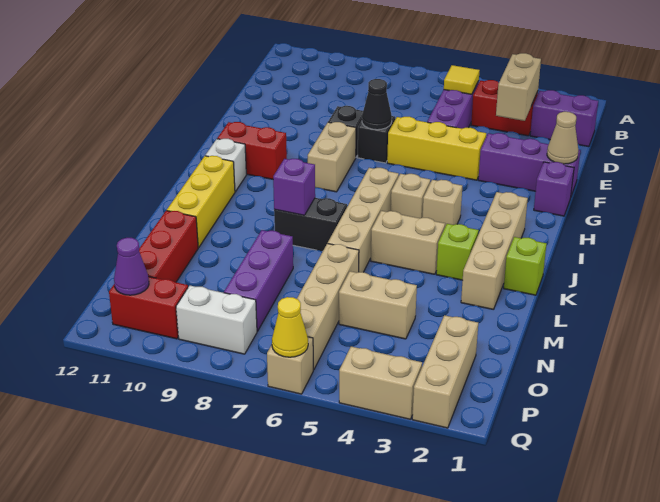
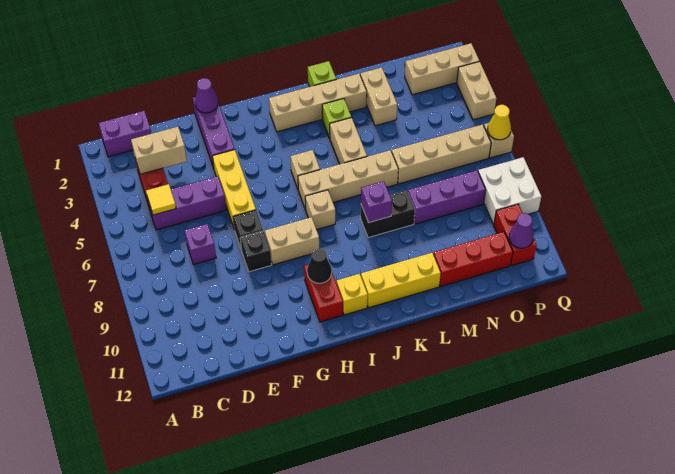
purple 1x2 brick [530,90,598,147] -> purple 1x2 brick turned to [99,111,151,157]
tan 1x1 cone [547,112,578,164] -> purple 1x1 cone [195,78,218,113]
black 1x1 cone [362,79,392,130] -> black 1x1 cone moved to [307,248,332,283]
purple 1x1 brick [534,162,574,216] -> purple 1x1 brick moved to [184,224,216,264]
tan 1x1 brick [422,180,462,226] -> tan 1x1 brick moved to [305,190,335,230]
white 1x1 brick [205,139,246,192] -> yellow 1x1 brick [336,274,368,315]
black 1x2 brick [274,198,347,252] -> black 1x2 brick turned to [360,190,415,238]
tan 1x2 brick [339,271,417,339] -> tan 1x2 brick moved to [360,67,397,126]
white 1x2 brick [176,286,257,354] -> white 2x2 brick [478,157,541,224]

